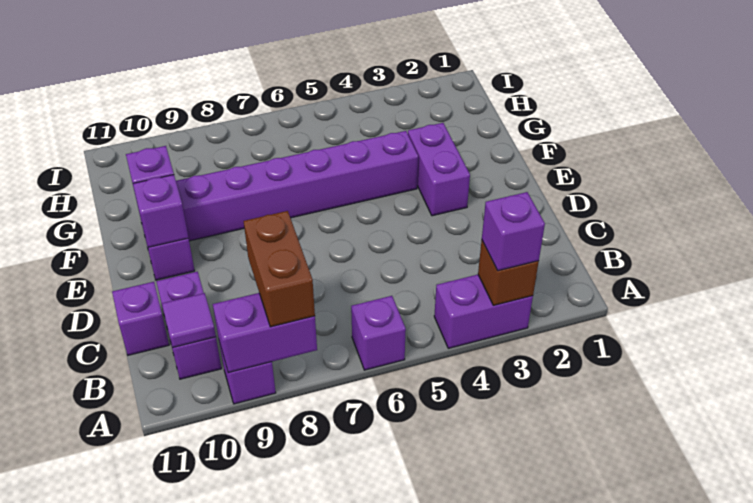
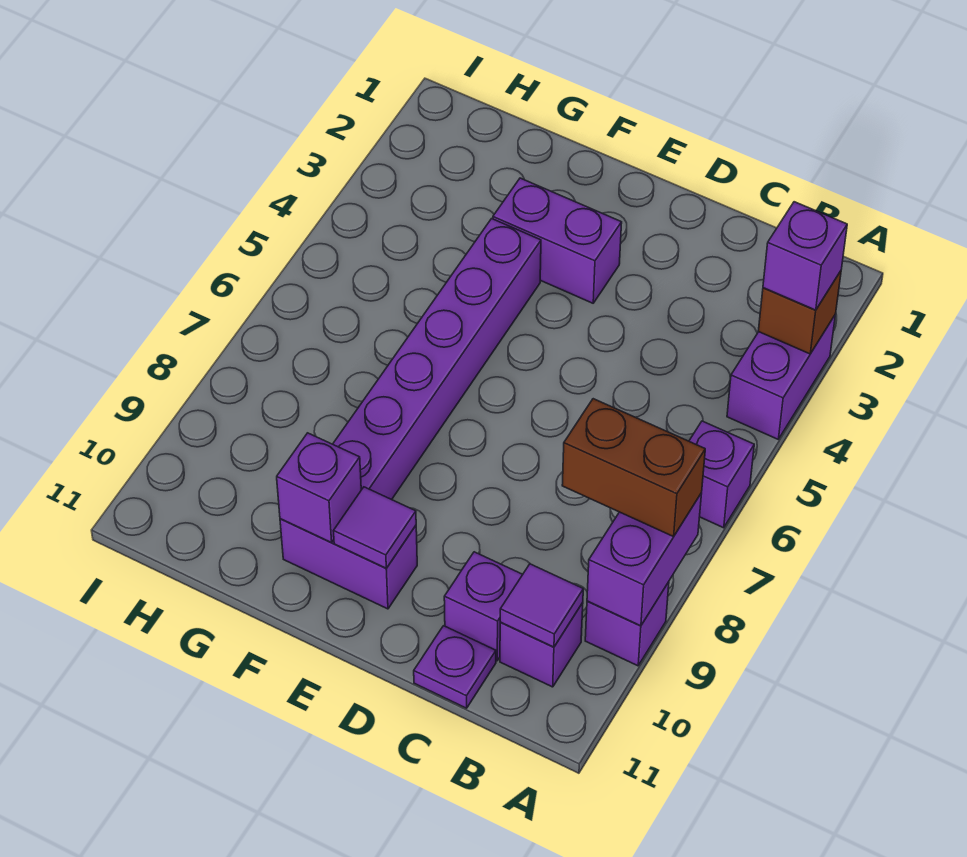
purple 1x1 brick [112,282,169,355] -> purple 1x1 plate [414,626,496,708]
purple 1x1 brick [133,175,188,247] -> purple 1x1 tile [334,487,416,568]

